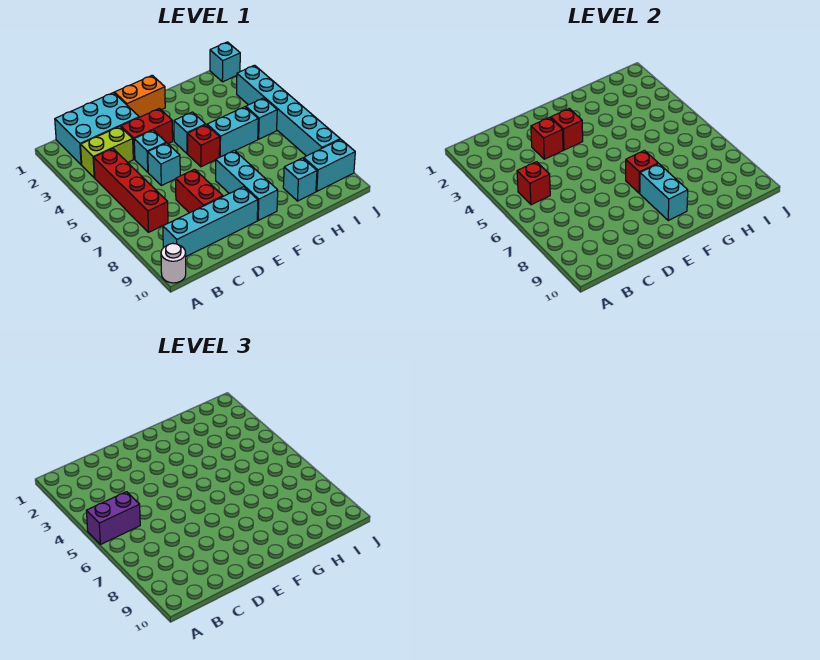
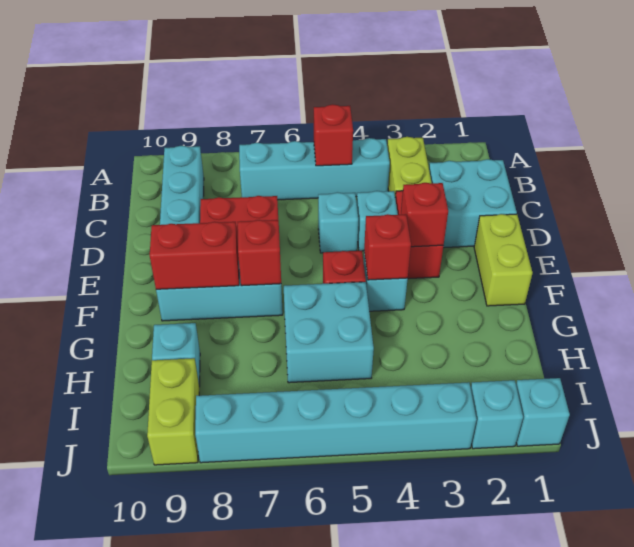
purple 1x2 brick [86,492,140,544] -> none
white 1x1 round brick [161,243,186,283] -> none
cyan 2x3 brick [55,93,139,165] -> cyan 2x2 brick [429,159,517,248]
red 1x4 brick [94,149,168,232] -> cyan 1x4 brick [239,138,390,200]
red 1x1 brick [531,117,563,159] -> red 1x1 brick moved to [364,214,411,280]
orange 1x2 brick [114,75,165,117] -> lime 1x2 brick [474,214,533,306]
cyan 1x2 brick [640,164,688,220] -> red 1x2 brick [150,222,239,289]
cyan 1x2 brick [207,107,258,157] -> cyan 2x2 brick [284,282,374,383]
cyan 1x1 brick [246,98,277,139] -> cyan 1x1 brick moved to [471,380,523,449]
cyan 1x2 brick [304,139,355,191] -> lime 1x2 brick [147,358,199,465]

